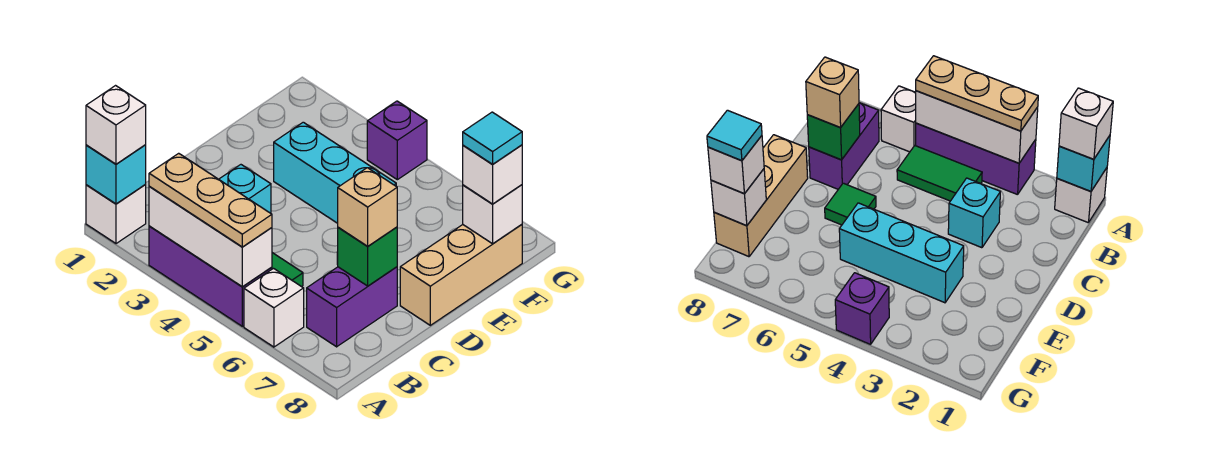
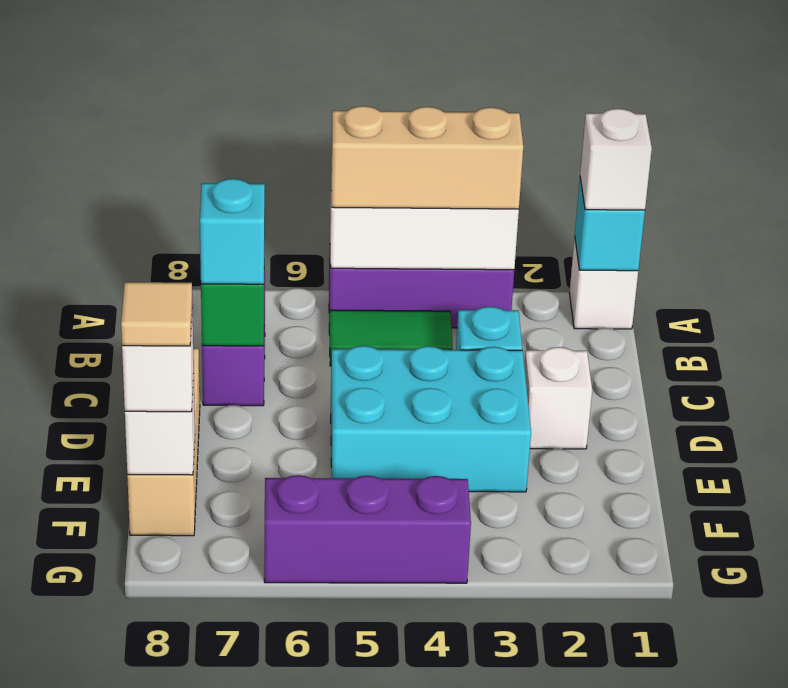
tan 1x3 plate [149,153,272,247] -> tan 1x3 brick [331,106,523,209]
white 1x1 brick [244,269,304,347] -> white 1x1 brick moved to [524,347,592,449]
tan 1x1 brick [338,168,397,246] -> cyan 1x1 brick [200,179,265,284]
green 1x1 tile [825,183,876,225] -> none
cyan 1x3 brick [274,122,396,223] -> cyan 2x3 brick [331,346,531,492]
cyan 1x1 tile [463,112,522,164] -> tan 1x1 tile [121,282,192,346]
purple 1x1 brick [367,101,427,180] -> purple 1x3 brick [264,475,471,583]

